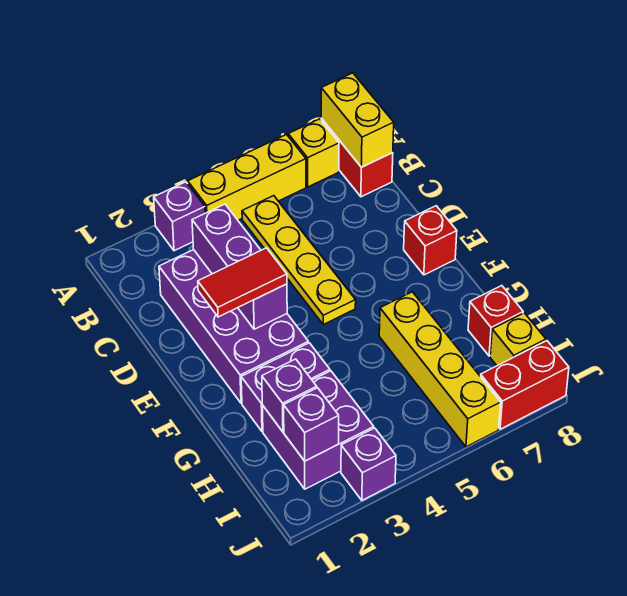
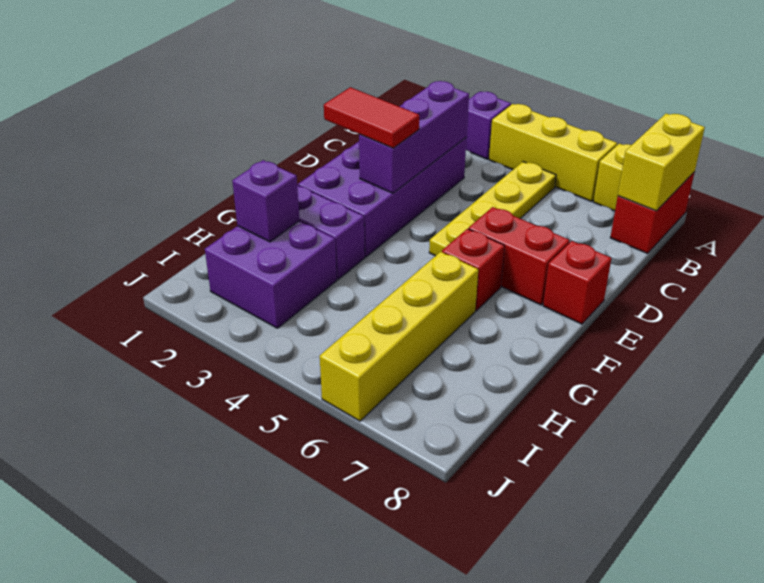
red 1x1 brick [468,286,523,356] -> red 1x1 brick moved to [442,229,505,311]
purple 1x1 brick [284,388,339,461] -> none
yellow 1x1 brick [490,313,546,366] -> none
purple 1x1 brick [341,428,396,500] -> none
red 1x2 brick [481,341,569,429] -> red 1x2 brick moved to [469,207,570,305]

